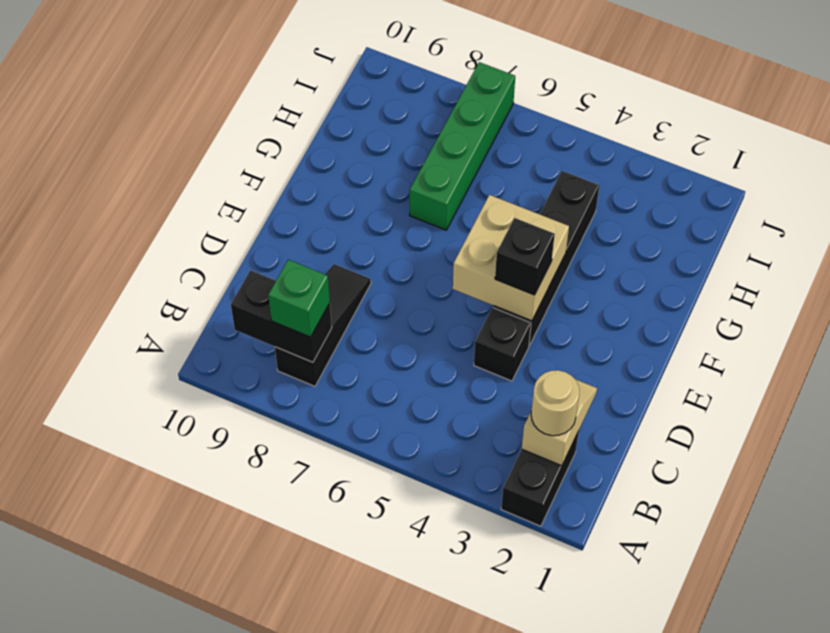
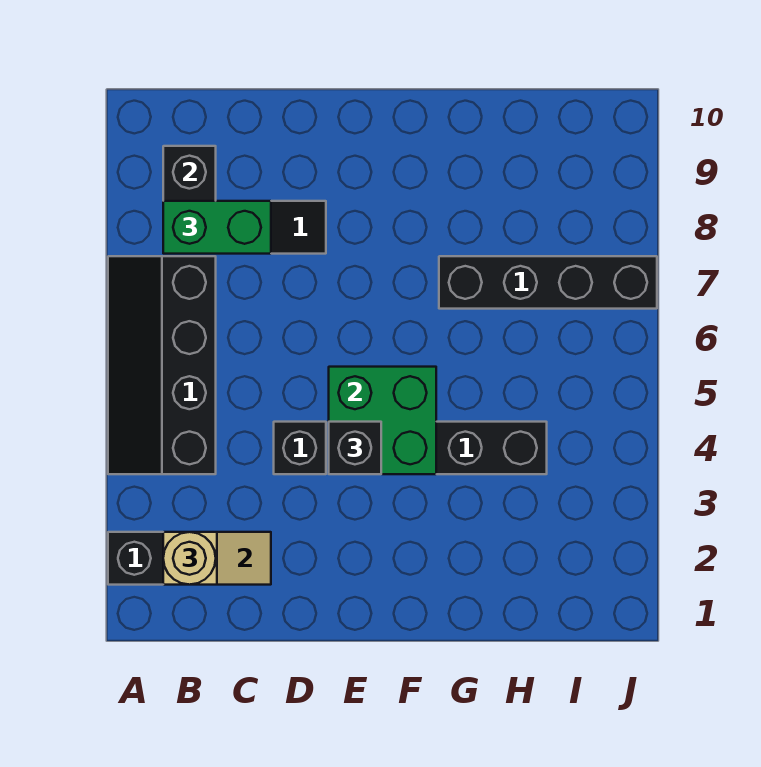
none -> black 2x4 slope [108,256,216,474]
green 1x1 brick [268,260,330,337] -> green 1x2 brick [163,201,271,254]
tan 2x2 brick [453,195,569,321] -> green 2x2 brick [329,367,436,474]
green 1x4 brick [410,62,515,230] -> black 1x4 brick [439,256,657,309]

